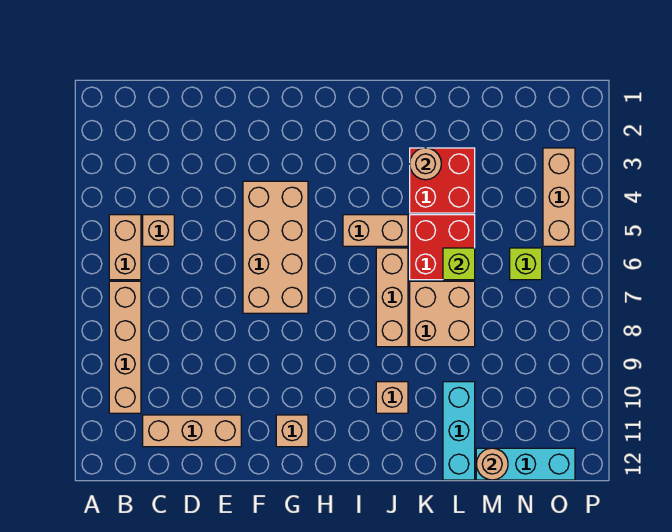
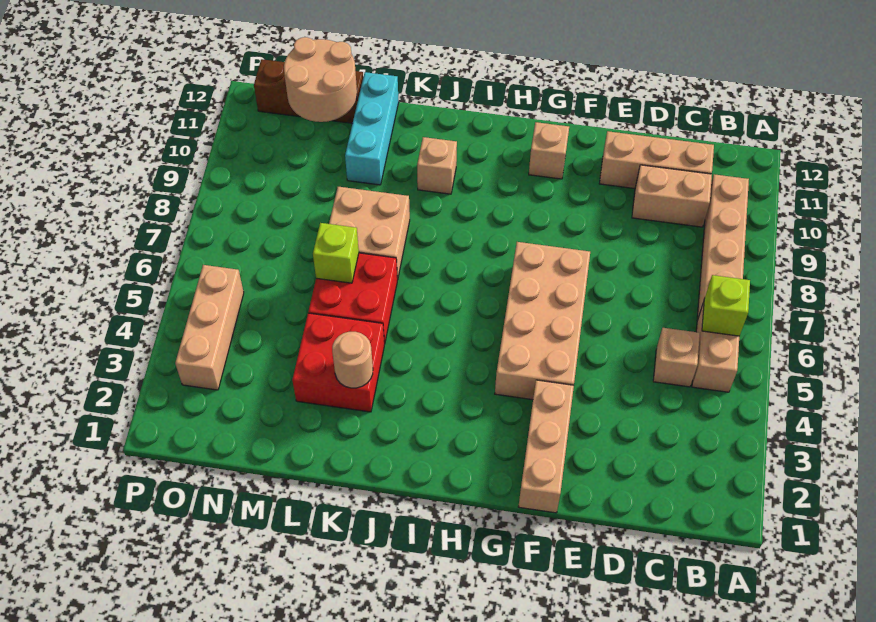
tan 1x2 brick [343,215,408,246] -> tan 1x2 brick moved to [632,165,712,227]
tan 1x3 brick [376,248,408,347] -> tan 1x3 brick moved to [518,380,574,513]
cyan 1x3 brick [476,448,575,480] -> brown 1x3 brick [254,59,363,123]
tan 1x1 round brick [476,448,508,480] -> tan 2x2 round brick [284,37,357,122]
lime 1x1 brick [510,248,542,280] -> lime 1x1 brick moved to [702,275,750,336]

